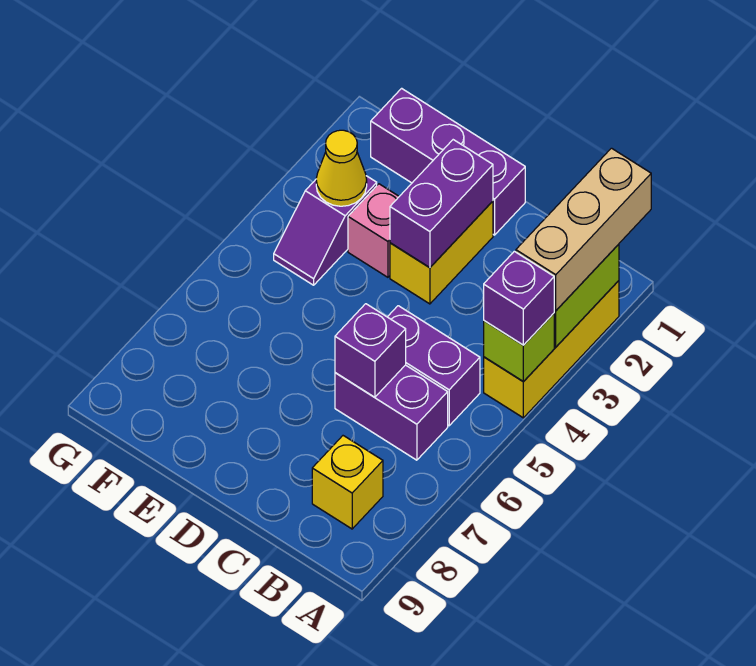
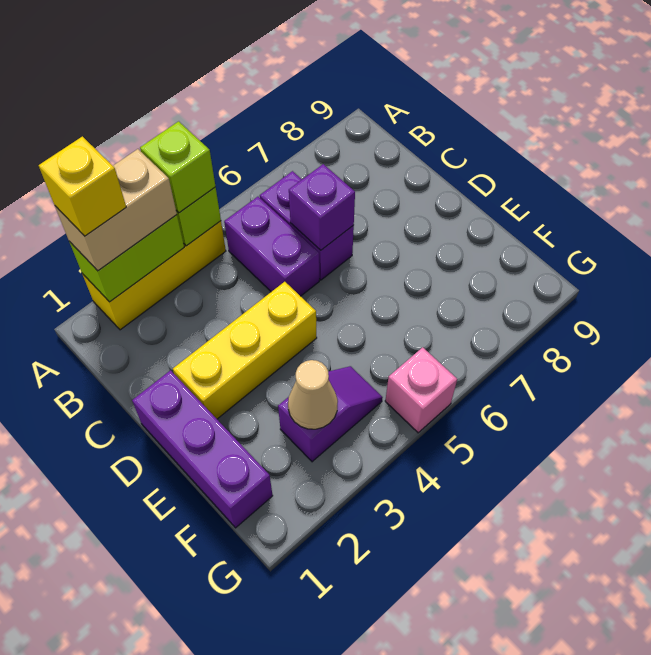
tan 1x3 brick [516,148,651,311] -> tan 1x2 brick [55,149,177,271]
purple 1x1 brick [484,251,554,345] -> lime 1x1 brick [140,121,215,213]
yellow 1x1 brick [312,436,383,529] -> yellow 1x1 brick moved to [39,136,126,236]
yellow 1x2 brick [390,201,493,304] -> yellow 1x3 brick [173,282,317,419]
purple 1x2 brick [390,140,493,267] -> none
pink 1x1 brick [348,184,399,277] -> pink 1x1 brick moved to [385,347,457,433]
yellow 1x1 cone [316,130,367,206] -> tan 1x1 cone [288,360,338,429]

